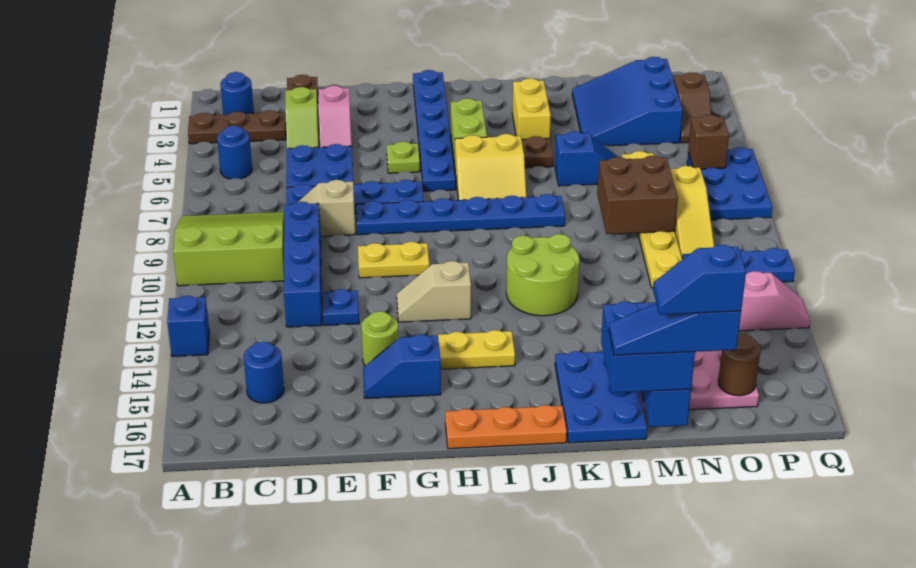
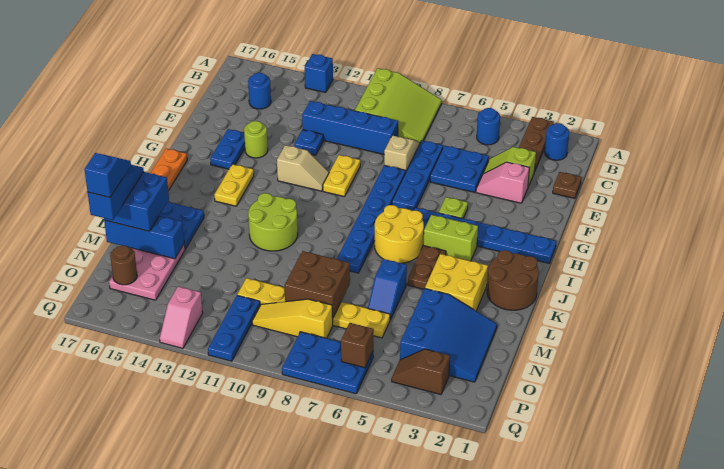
blue 1x2 slope [363,334,441,398] -> blue 1x2 plate [210,129,245,169]
tan 1x2 slope [397,261,471,322] -> tan 1x2 slope turned to [277,145,329,191]
yellow 2x2 slope [455,134,526,200] -> yellow 2x2 round brick [375,205,424,263]
none -> brown 2x2 round brick [487,250,539,310]
yellow 1x2 brick [512,78,551,139] -> yellow 2x2 brick [425,254,488,311]
blue 3x3 slope [572,57,683,146] -> blue 3x3 slope turned to [400,289,497,382]

